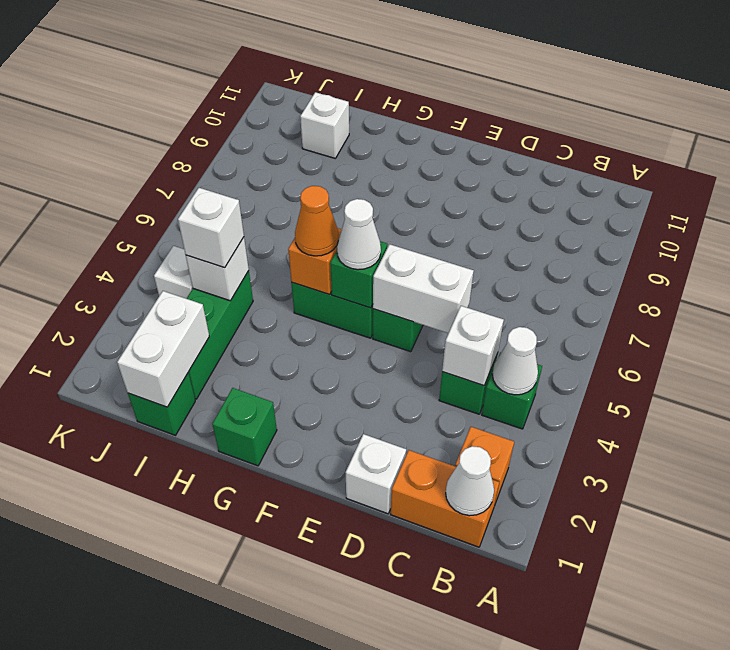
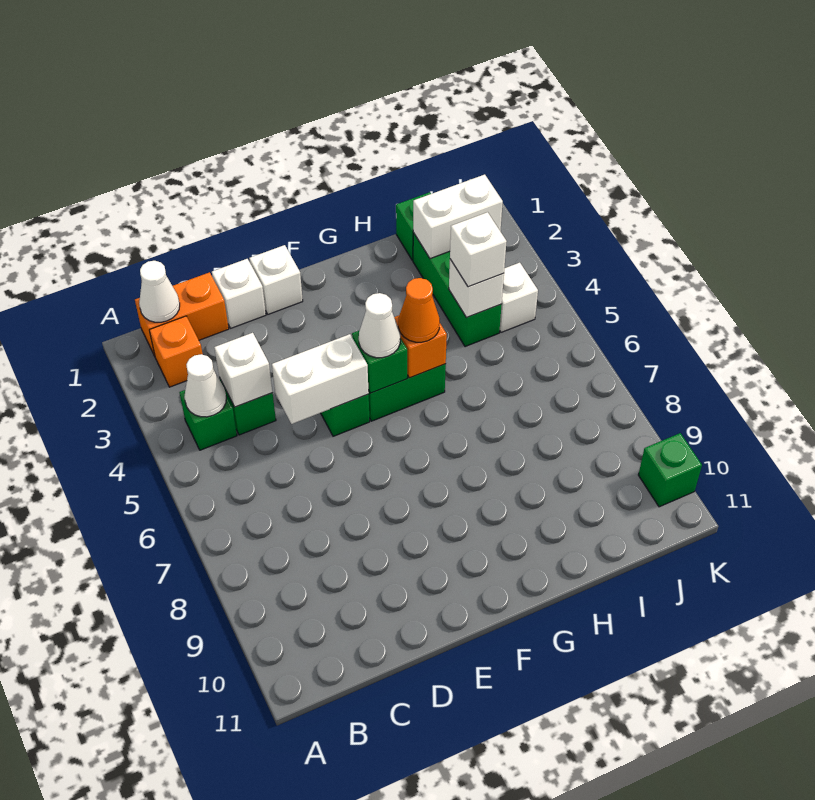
green 1x1 brick [212,388,277,466] -> green 1x1 brick moved to [638,433,702,507]
white 1x2 brick [117,291,209,407] -> white 1x2 brick turned to [413,175,503,259]
white 1x1 brick [300,92,349,158] -> white 1x1 brick moved to [249,245,303,314]

